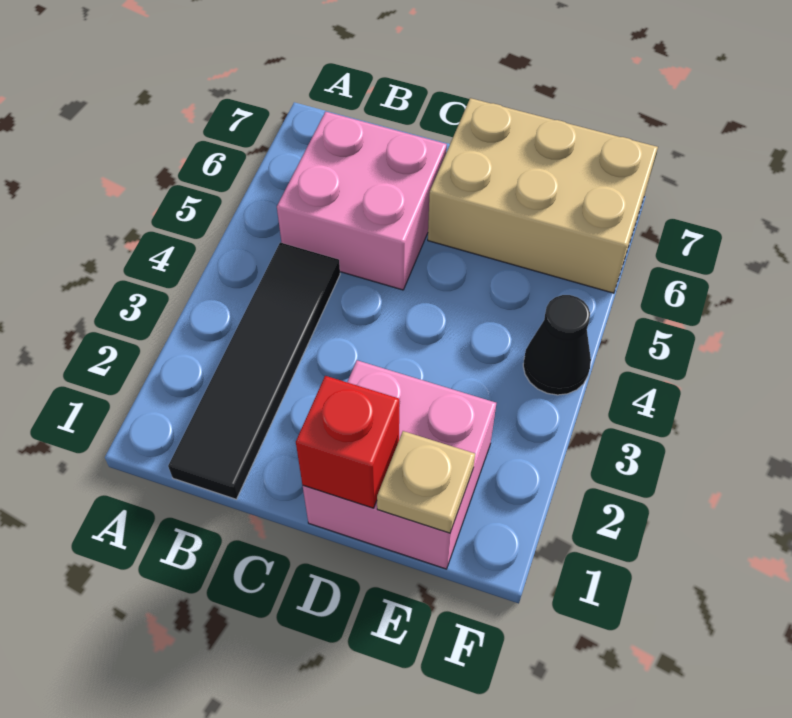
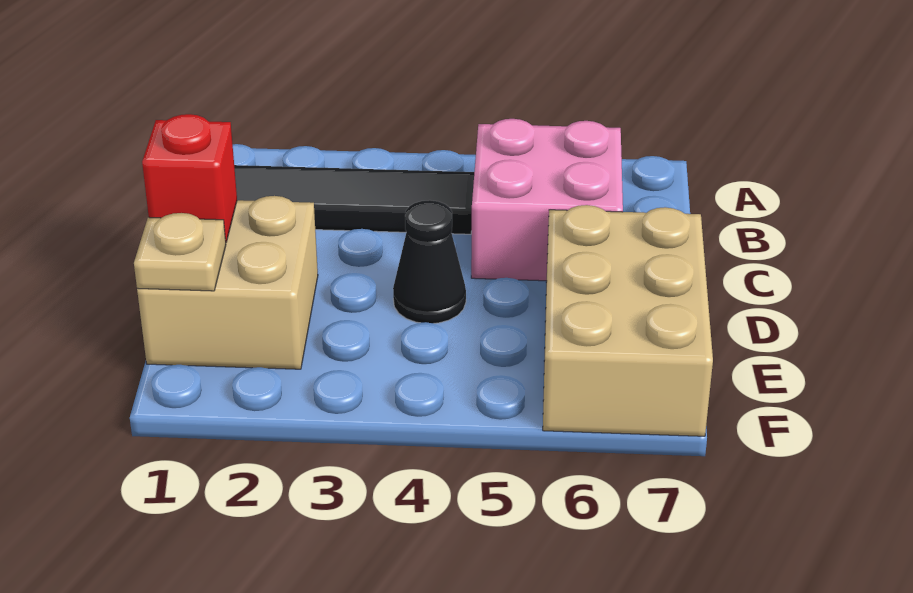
pink 2x2 brick [303,360,496,569] -> tan 2x2 brick [137,196,318,369]
black 1x1 cone [523,295,591,395] -> black 1x1 cone moved to [393,200,466,323]

